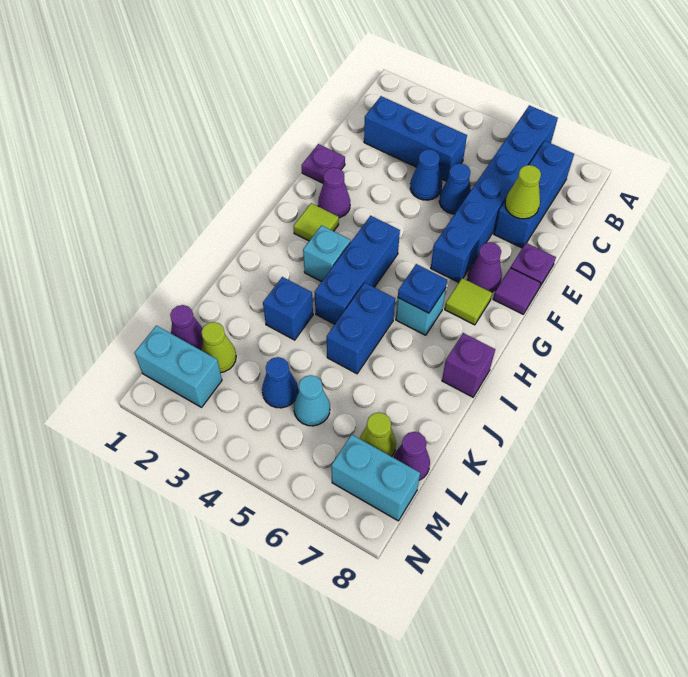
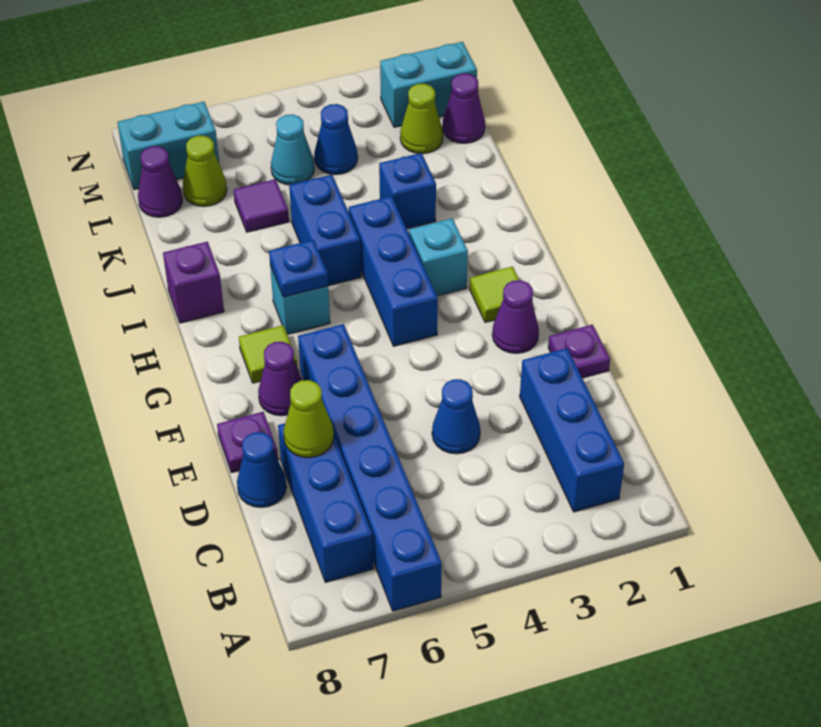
blue 1x3 brick [364,96,467,181] -> blue 1x3 brick turned to [520,348,624,512]
blue 1x1 cone [439,163,471,214] -> blue 1x1 cone moved to [237,432,286,507]
purple 1x1 tile [493,268,540,314] -> purple 1x1 tile moved to [234,179,289,232]

